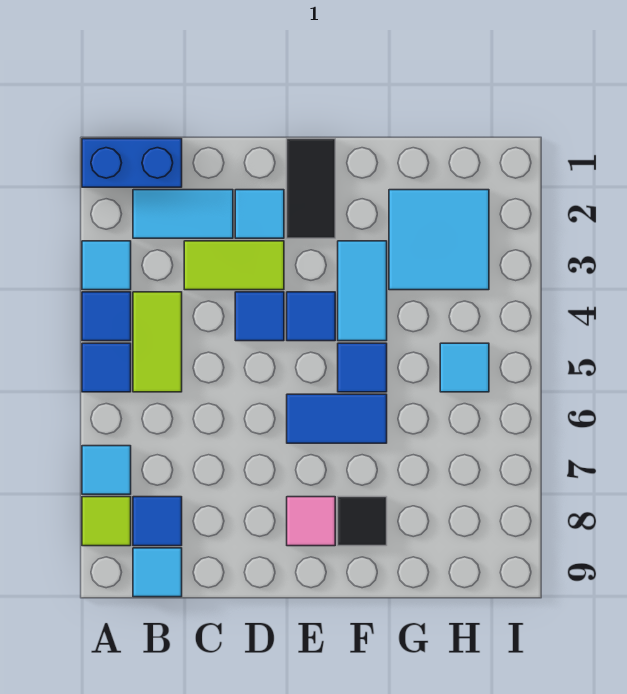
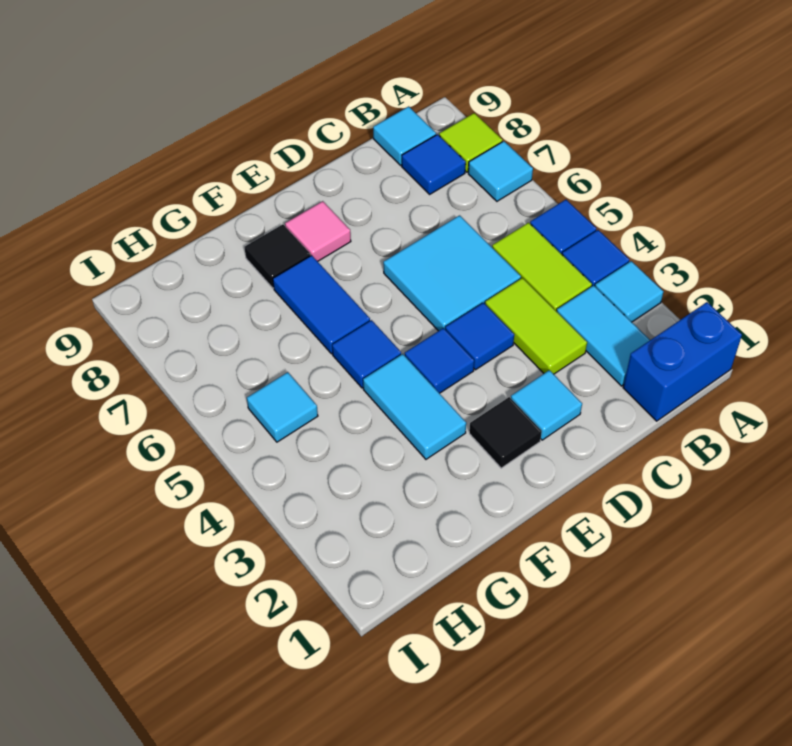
cyan 1x2 tile [133,190,233,238] -> cyan 1x2 tile turned to [557,285,650,386]
lime 1x2 tile [184,241,284,290] -> lime 1x2 tile turned to [485,278,587,374]
black 1x2 tile [287,139,335,238] -> black 1x1 tile [469,397,542,468]
blue 1x2 tile [287,394,387,443] -> blue 1x2 tile turned to [273,255,370,354]
cyan 2x2 tile [389,190,489,290] -> cyan 2x2 tile moved to [383,215,521,331]

